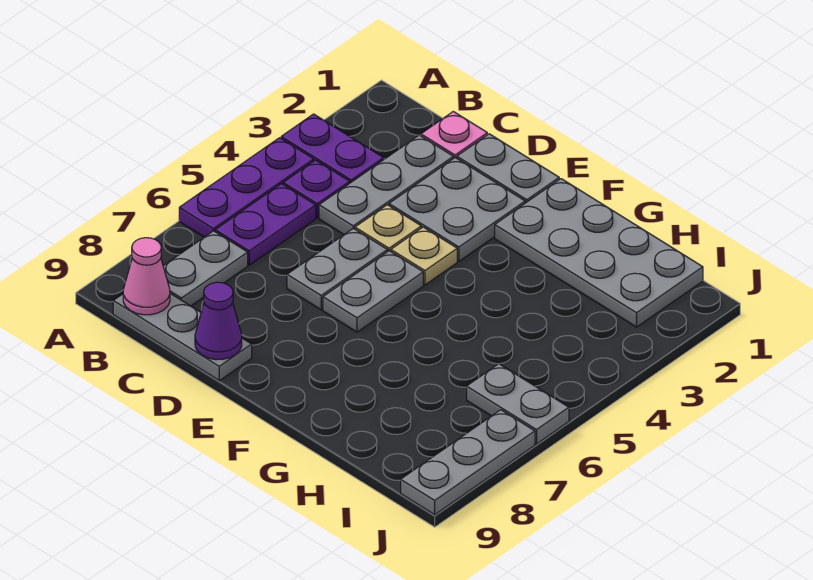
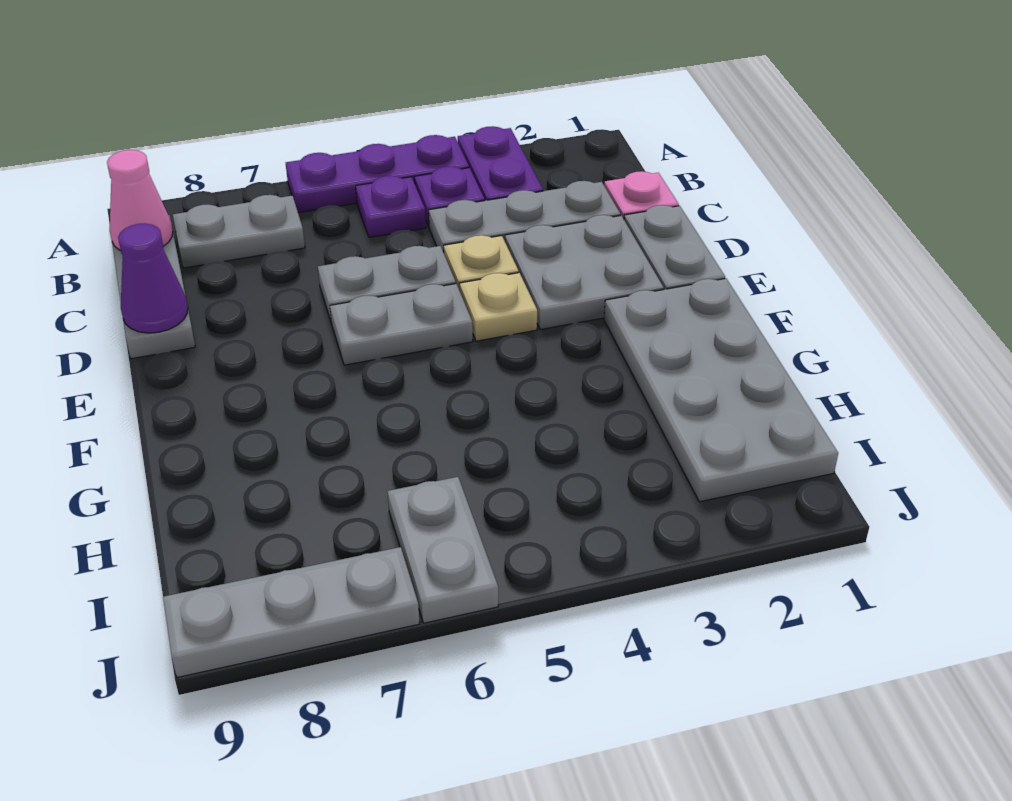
purple 1x2 plate [215,184,316,265] -> purple 1x1 plate [356,176,426,237]

